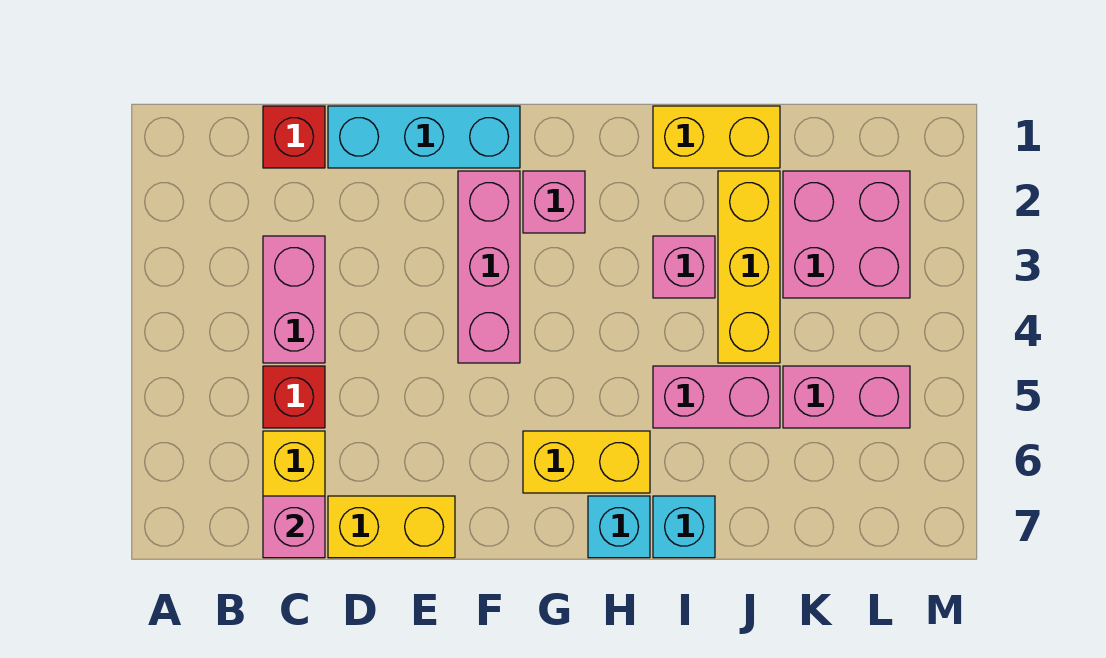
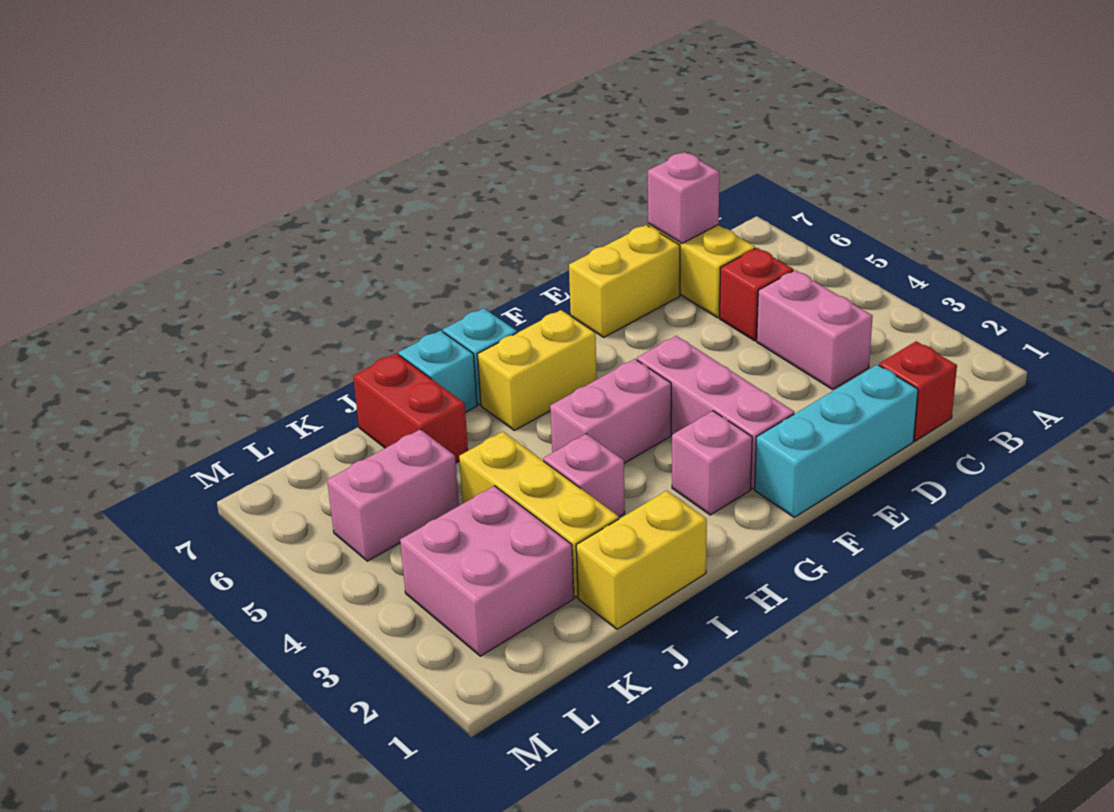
pink 1x2 brick [653,366,780,428] -> pink 1x2 brick moved to [550,359,671,463]
none -> red 1x2 brick [353,353,468,463]

